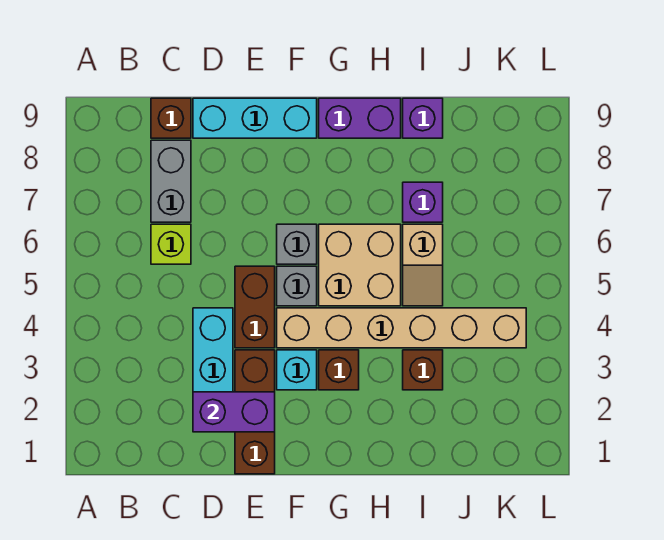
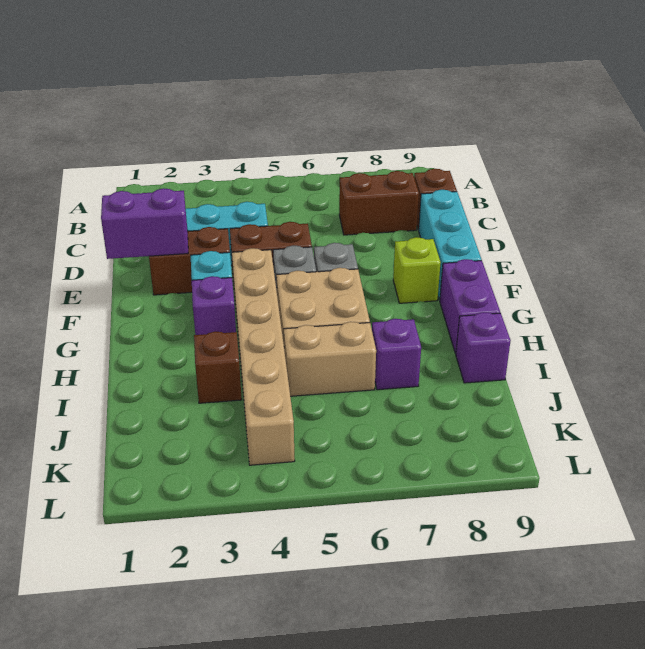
lime 1x1 brick [151,224,191,264] -> lime 1x1 brick moved to [393,237,441,303]
grey 1x2 brick [151,140,191,222] -> brown 1x2 brick [339,171,419,235]
purple 1x2 brick [193,392,275,432] -> purple 1x2 brick turned to [101,188,188,259]
brown 1x3 brick [235,350,275,474] -> brown 1x2 brick [149,227,230,295]
brown 1x1 brick [319,350,359,390] -> purple 1x1 brick [192,276,236,335]
tan 1x2 slope [403,224,443,306] -> tan 1x2 brick [284,322,376,396]

